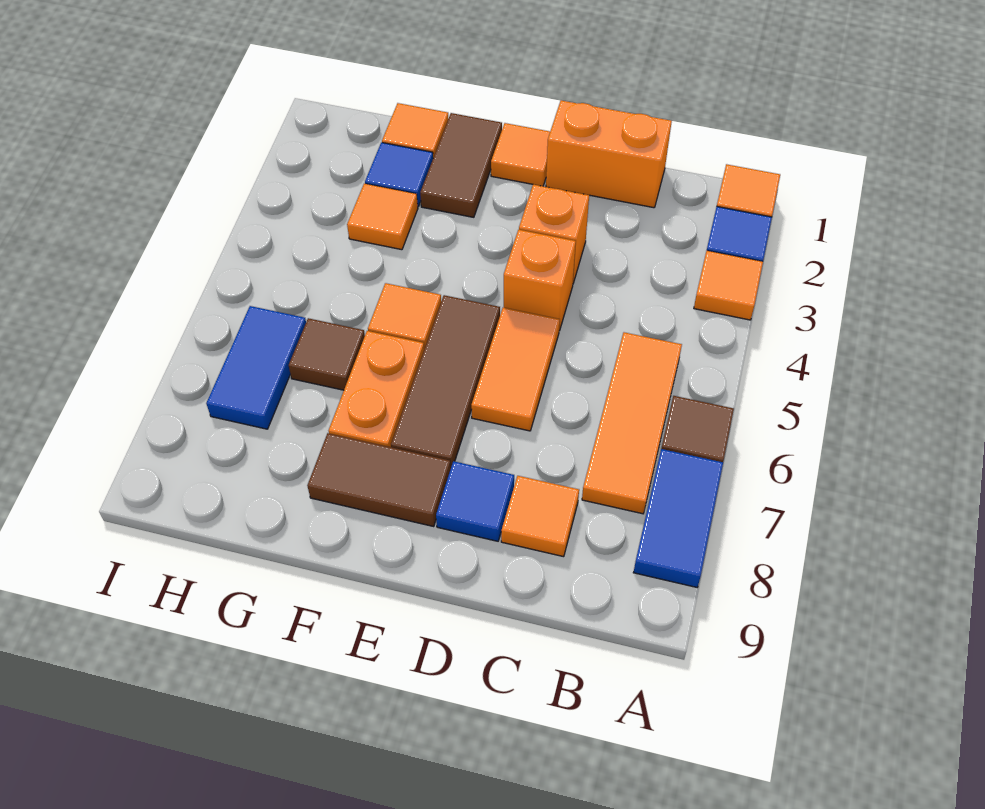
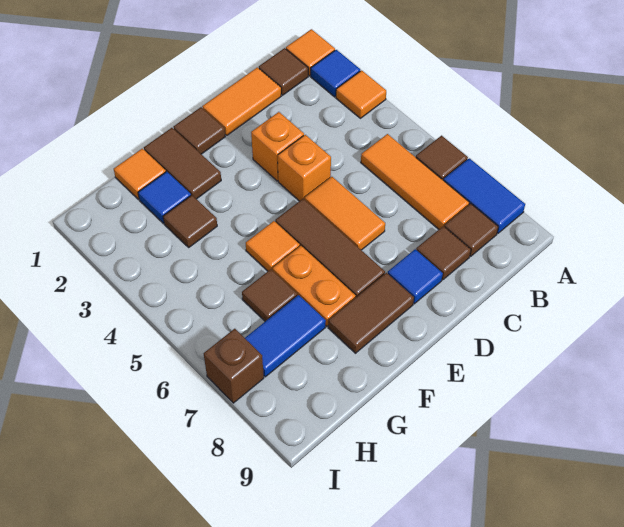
none -> brown 1x1 tile [259,48,308,95]
none -> brown 1x1 tile [444,204,498,256]
orange 1x2 brick [546,100,672,208] -> orange 1x2 tile [202,67,281,135]
orange 1x1 tile [501,476,579,557] -> brown 1x1 tile [416,226,471,280]
orange 1x1 tile [491,123,550,186] -> brown 1x1 tile [173,107,225,154]
orange 1x1 tile [347,184,418,250] -> brown 1x1 tile [163,195,217,247]
blue 1x2 tile [206,306,306,429] -> blue 1x2 tile turned to [245,295,326,377]
none -> brown 1x1 brick [204,329,264,403]

